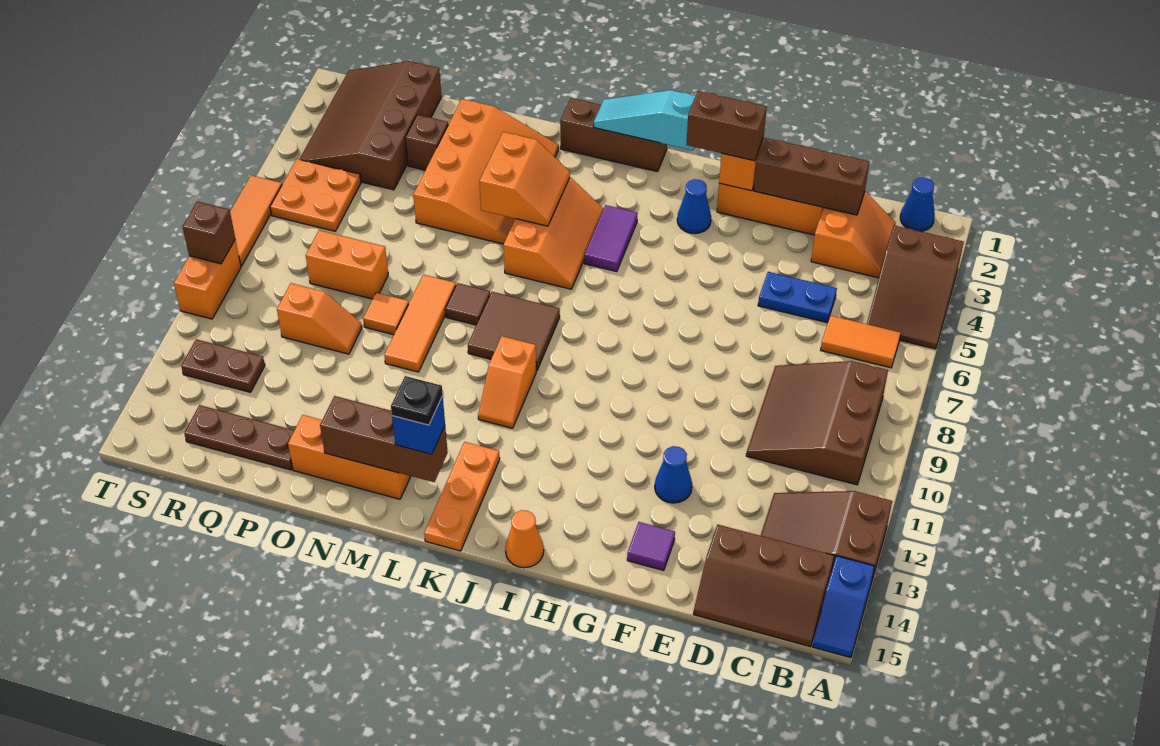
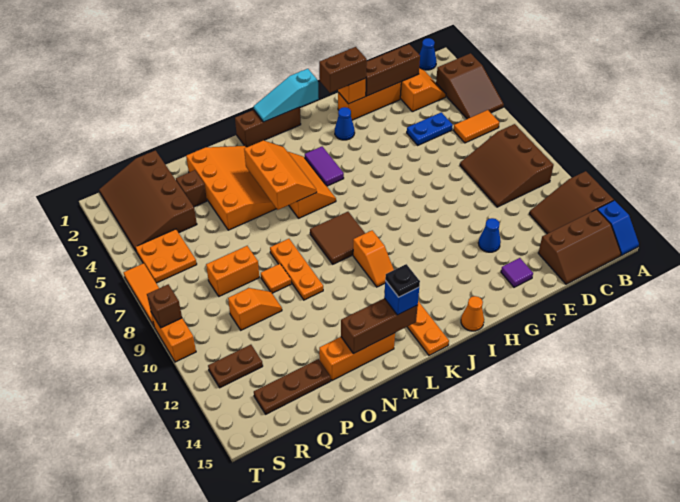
orange 2x2 slope [479,132,570,226] -> orange 2x3 slope [244,140,317,210]
brown 1x1 tile [445,283,490,325] -> none
orange 1x3 tile [384,275,456,372] -> orange 1x3 plate [270,239,323,300]

